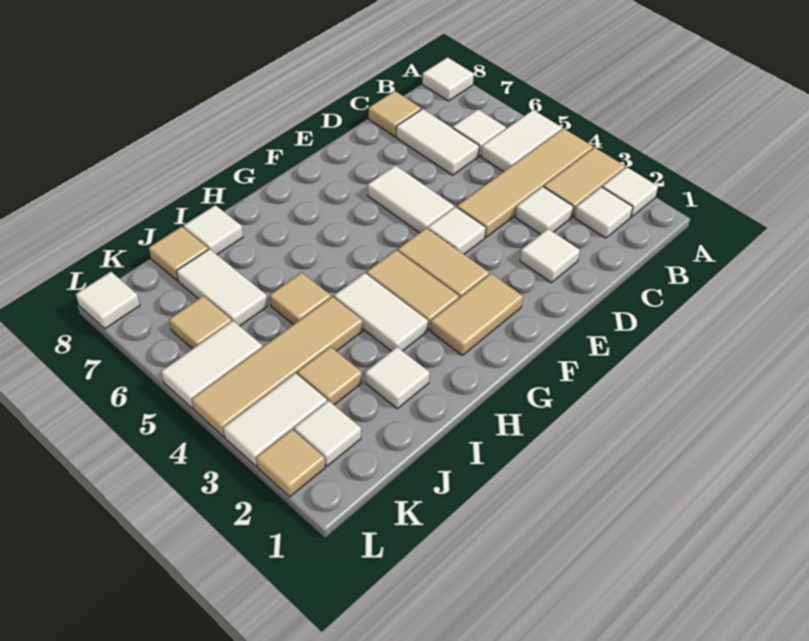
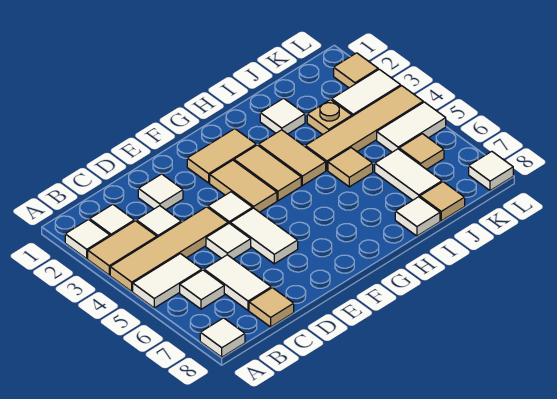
white 1x2 tile [334,273,428,351] -> tan 1x2 tile [259,130,326,186]
tan 1x1 tile [297,347,362,405] -> tan 1x1 plate [307,100,352,135]
white 1x1 tile [294,401,361,466] -> white 1x1 tile moved to [206,223,251,259]

